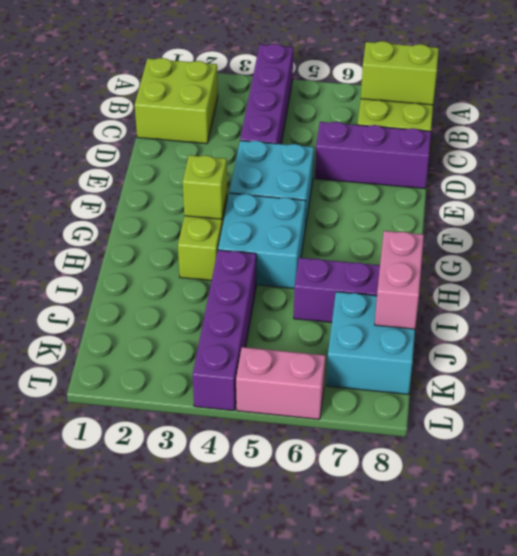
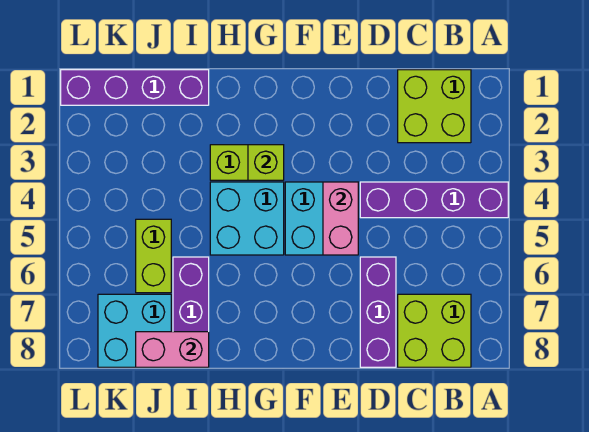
lime 1x2 brick [361,41,439,105] -> lime 1x2 brick moved to [136,219,171,293]
purple 1x4 brick [193,250,256,411] -> purple 1x4 brick moved to [61,70,209,105]
pink 1x2 brick [236,347,326,419] -> pink 1x2 brick moved to [323,182,358,255]

